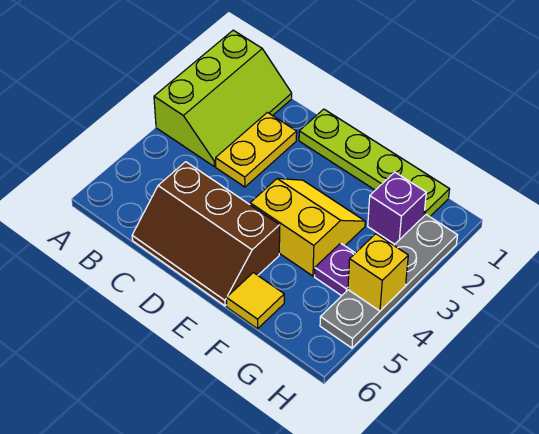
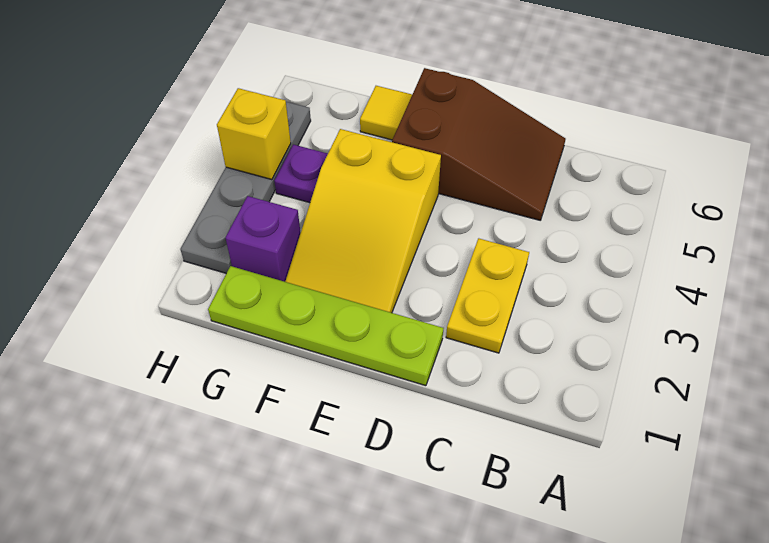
lime 2x3 slope [154,30,292,166] -> none
brown 2x3 slope [132,162,280,306] -> brown 2x3 slope turned to [392,68,565,220]
yellow 2x2 slope [250,179,365,276] -> yellow 2x3 slope [285,129,441,313]

